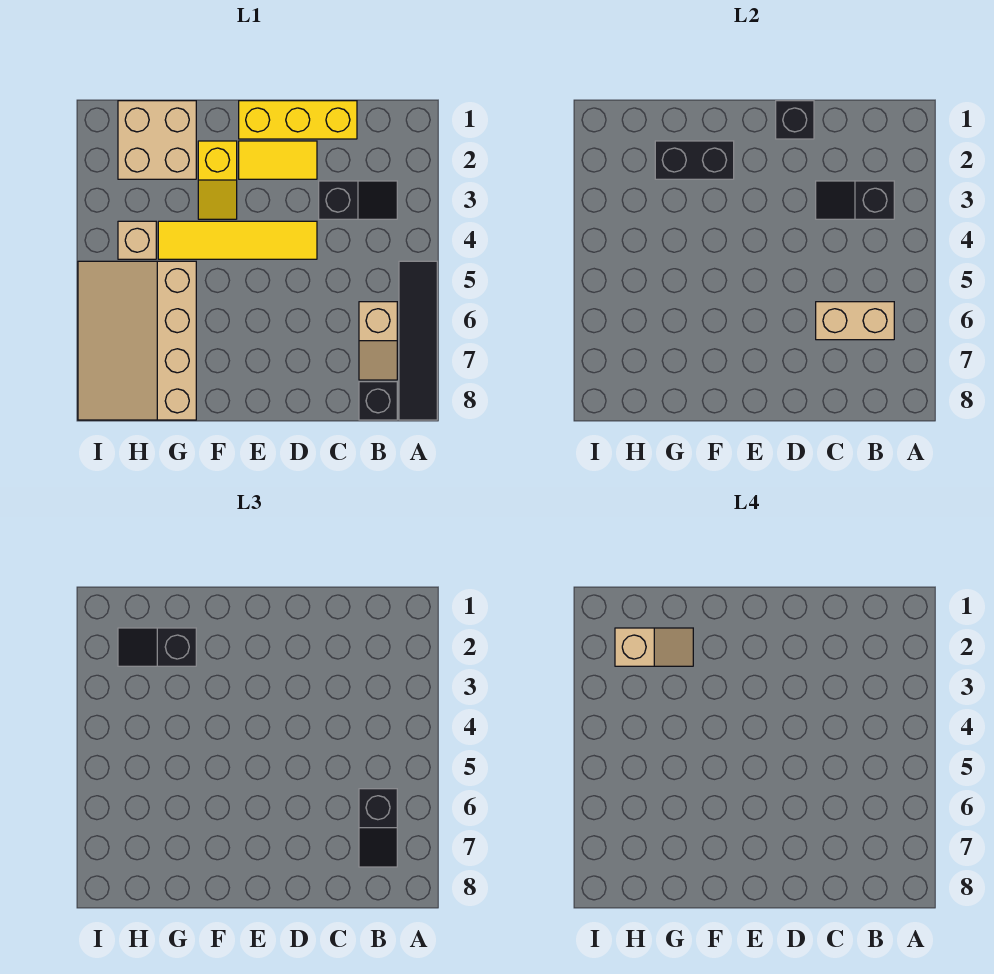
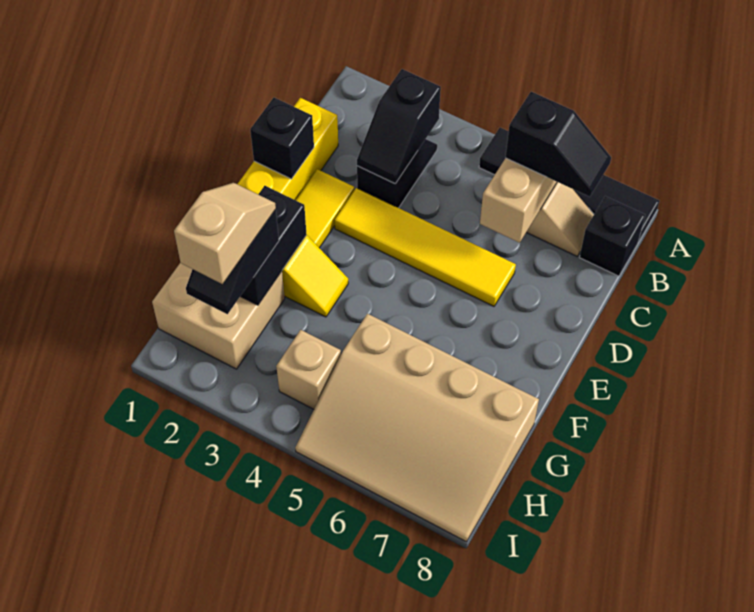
yellow 1x4 tile [158,221,317,259] -> yellow 1x4 tile turned to [335,188,516,306]

